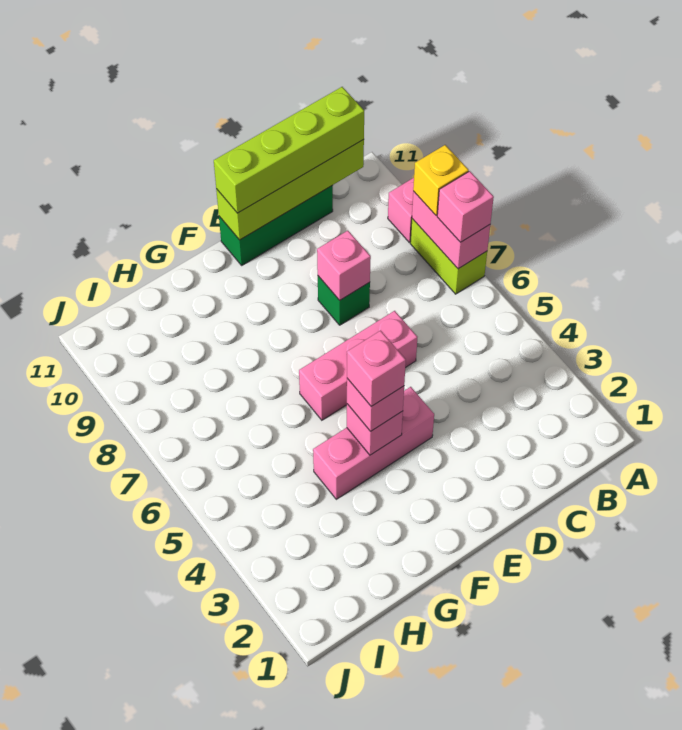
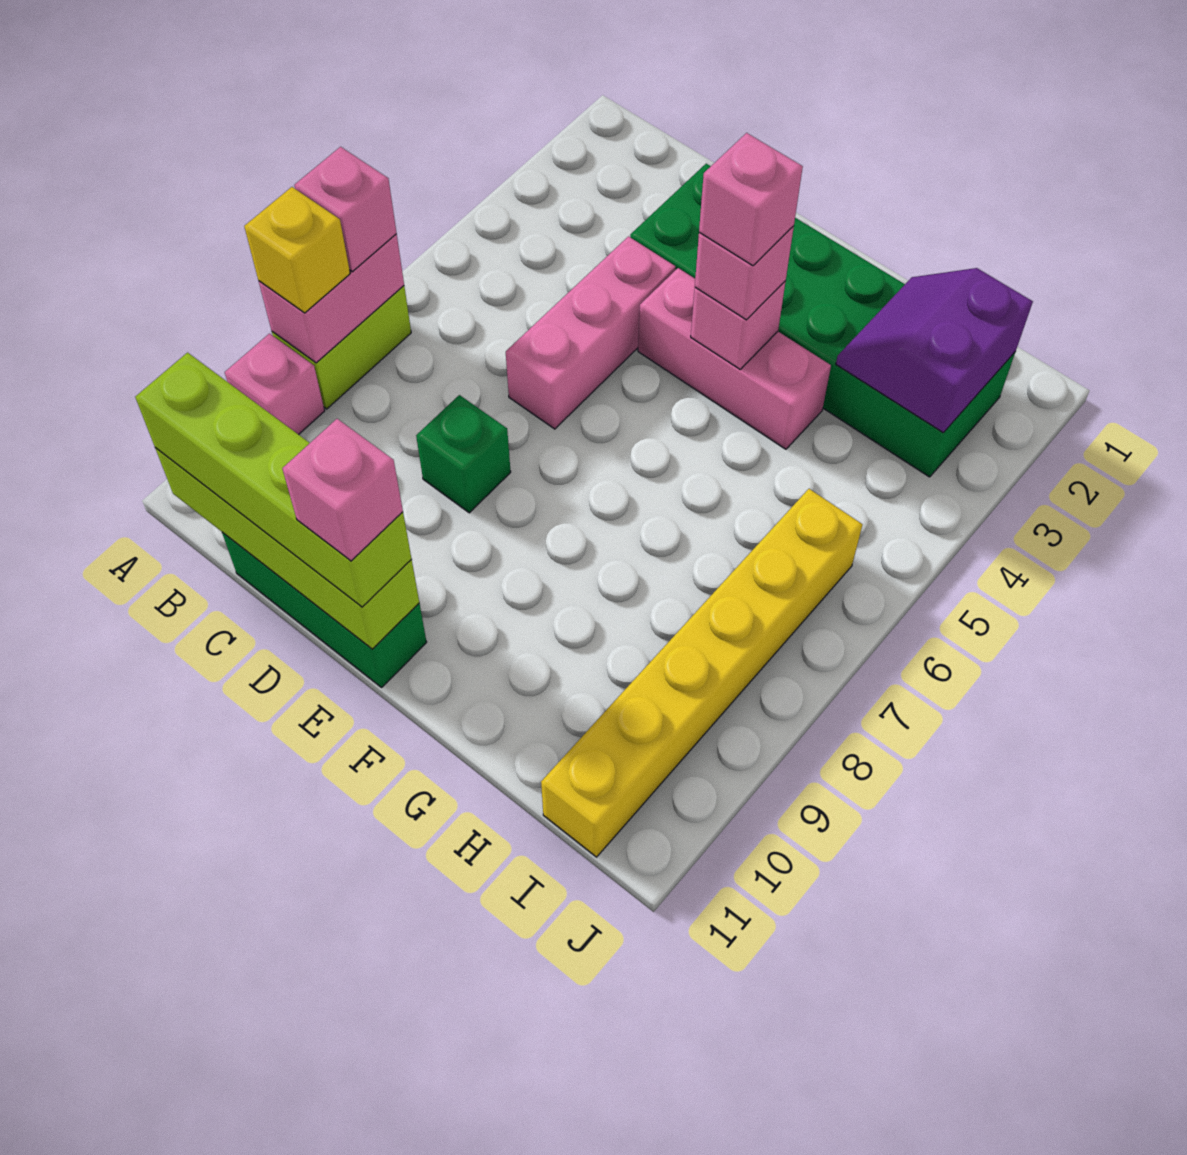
none -> green 2x6 brick [630,164,1015,477]
pink 1x3 brick [299,311,417,420] -> pink 1x3 brick turned to [506,236,675,429]
pink 1x1 brick [317,231,371,300] -> pink 1x1 brick moved to [282,419,403,561]
none -> purple 2x2 slope [836,268,1033,432]
none -> yellow 1x6 brick [541,489,863,857]

